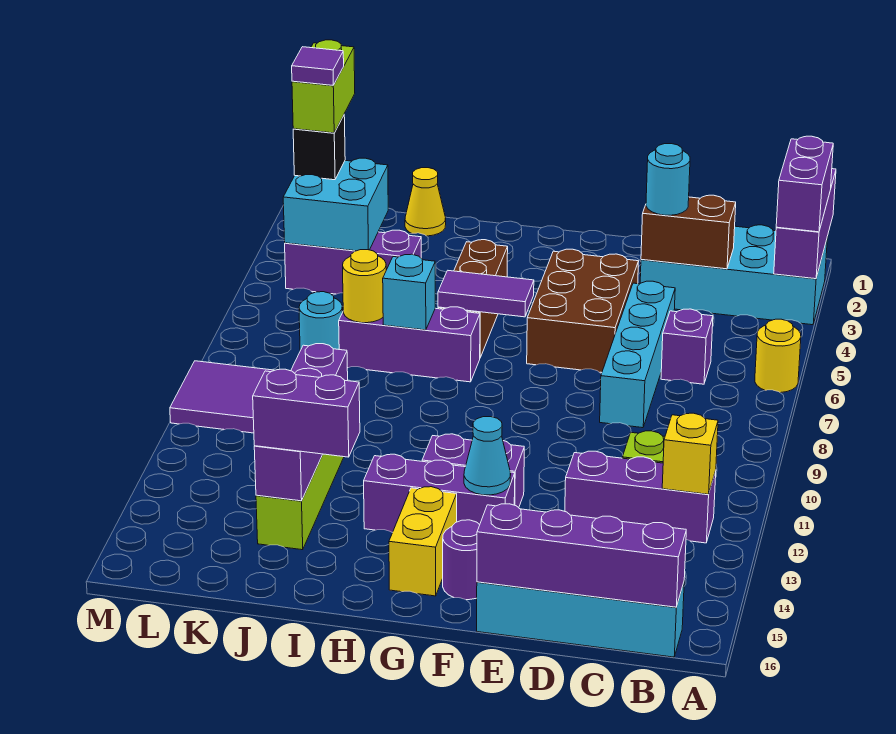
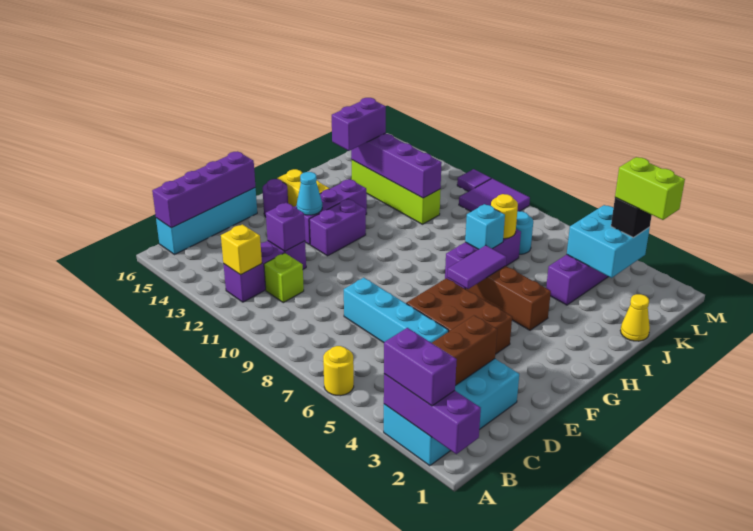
purple 1x1 brick [661,309,713,384] -> purple 1x1 brick moved to [266,203,305,251]
cyan 1x1 round brick [646,144,690,215] -> none
purple 1x1 tile [292,47,344,85] -> purple 1x1 tile moved to [457,169,491,192]

